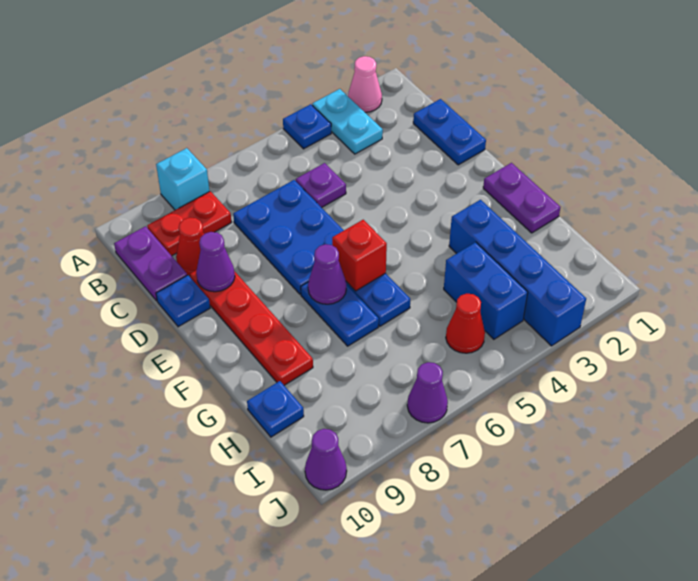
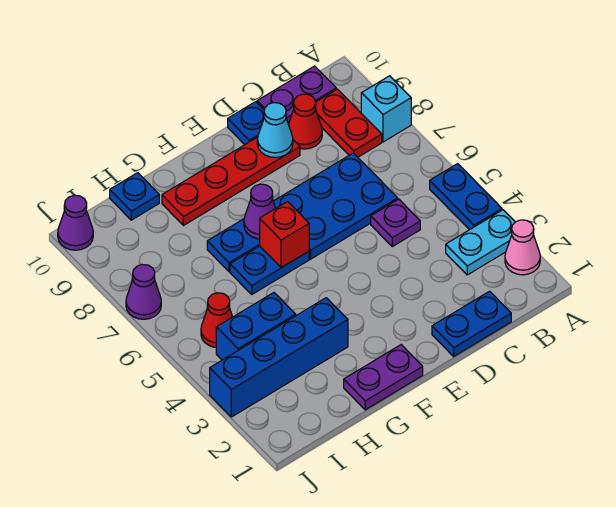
blue 1x1 plate [283,104,331,149] -> blue 1x2 plate [430,164,502,230]
purple 1x1 cone [196,232,235,292] -> cyan 1x1 cone [257,103,293,158]

